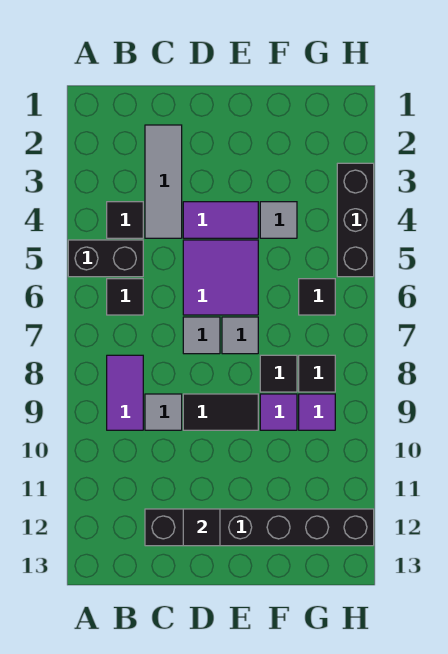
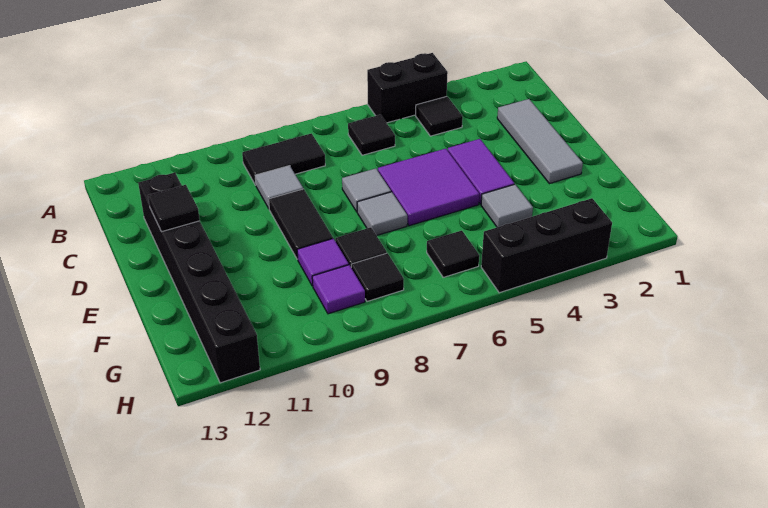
black 1x2 brick [68,240,143,277] -> black 1x2 brick turned to [367,53,448,123]
purple 1x2 tile [107,355,143,430] -> black 1x2 tile [242,133,325,185]
grey 1x3 tile [145,125,182,238] -> grey 1x3 tile turned to [497,99,583,184]

